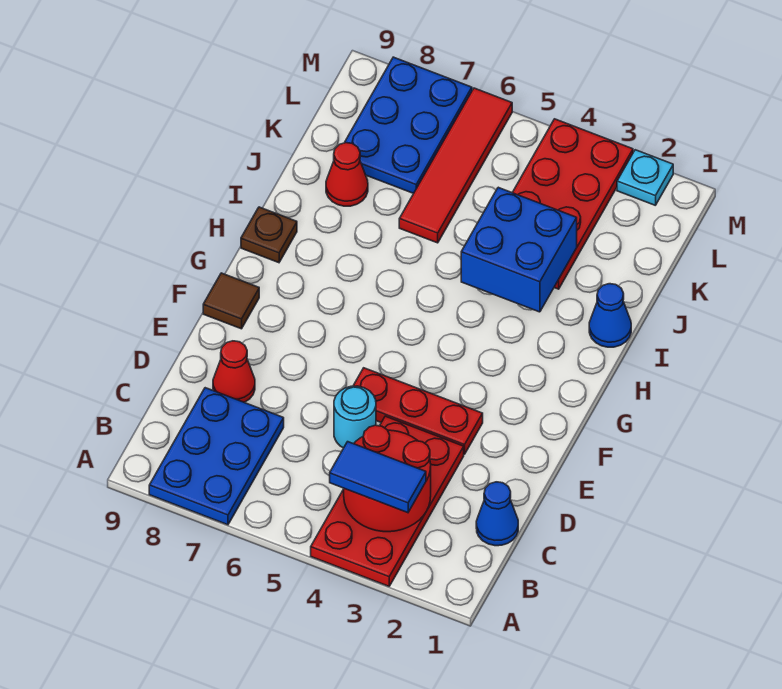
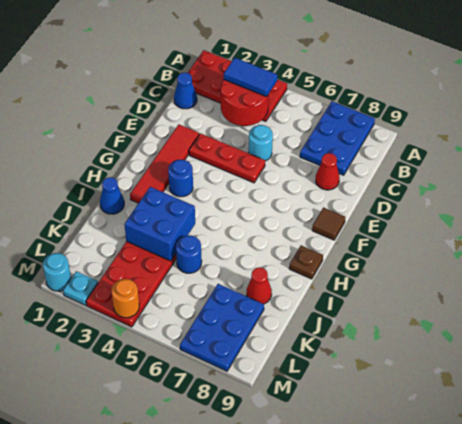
red 2x4 plate [311,416,464,586] -> red 2x4 plate turned to [188,50,287,122]
none -> blue 1x1 round brick [168,160,193,197]
none -> blue 1x1 round brick [176,235,202,273]
red 1x4 tile [399,88,512,243] -> red 1x4 tile moved to [130,125,199,203]
none -> cyan 1x1 round brick [43,253,71,291]
none -> orange 1x1 round brick [112,279,139,318]

